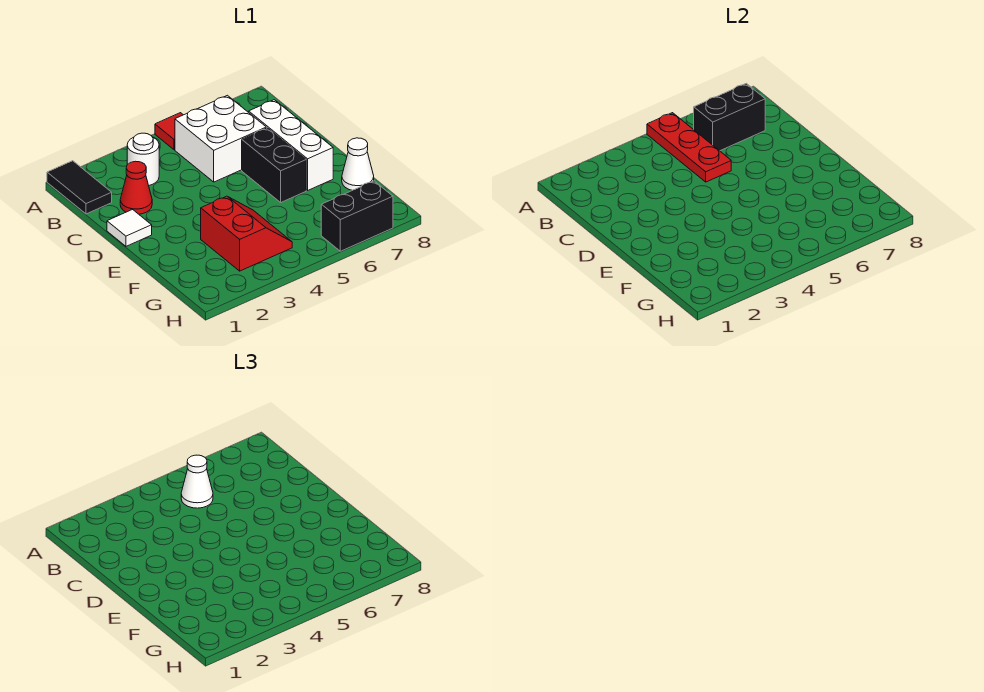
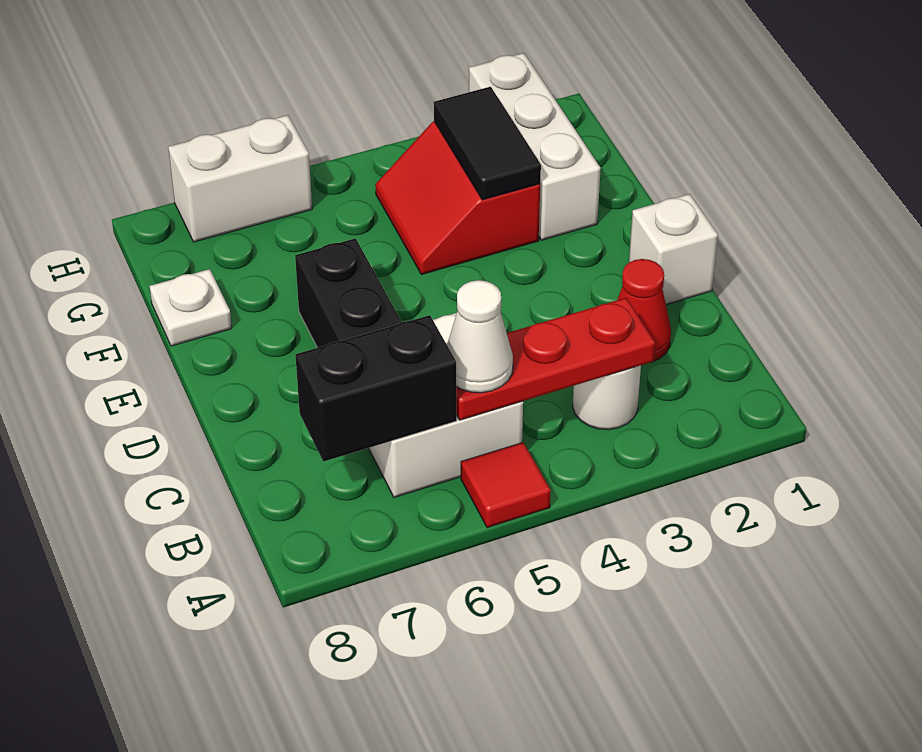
black 1x2 tile [47,161,112,214] -> black 1x2 tile moved to [434,87,541,200]
red 1x3 plate [647,113,731,182] -> red 1x3 plate turned to [456,298,655,420]
white 1x3 brick [249,100,333,190] -> white 1x3 brick moved to [469,53,601,240]
white 1x1 tile [107,210,152,246] -> white 1x1 brick [629,194,718,305]
white 1x1 cone [342,138,374,190] -> white 1x1 plate [150,269,232,346]
black 1x2 brick [321,181,393,251] -> white 1x2 brick [168,115,312,242]

